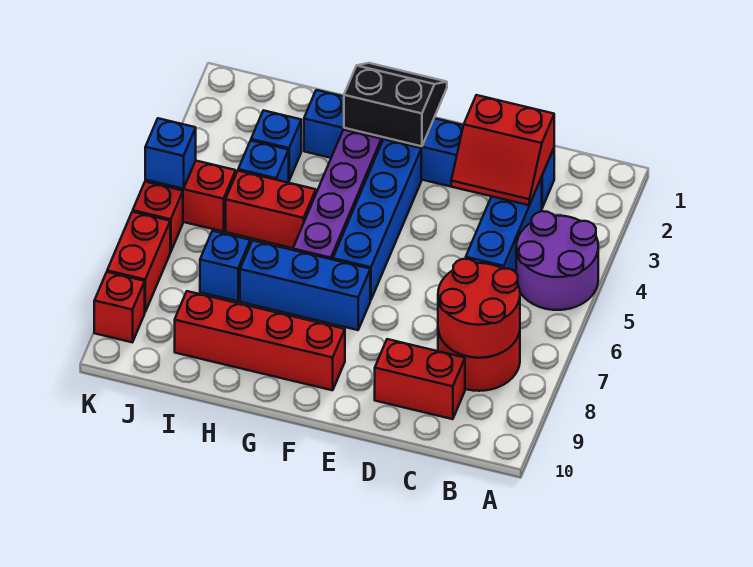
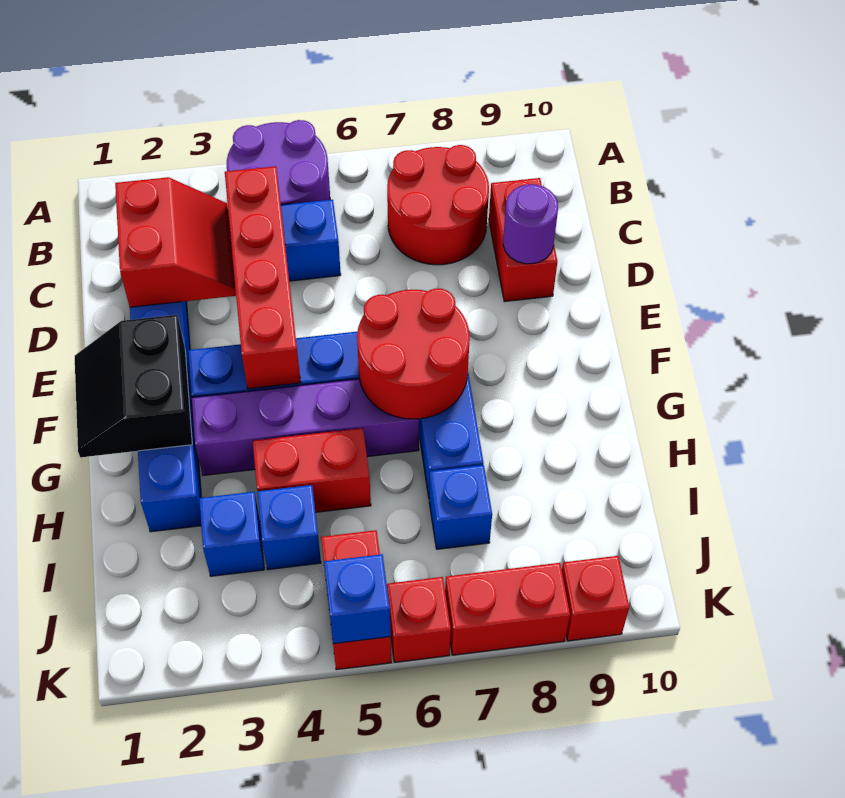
red 2x2 round brick [438,259,520,358] -> red 2x2 round brick moved to [357,289,470,419]
none -> purple 1x1 round brick [503,184,558,264]
red 1x4 brick [175,291,345,390] -> red 1x4 brick moved to [225,166,301,389]
red 1x2 brick [226,171,316,248] -> red 1x2 brick turned to [253,428,371,512]

